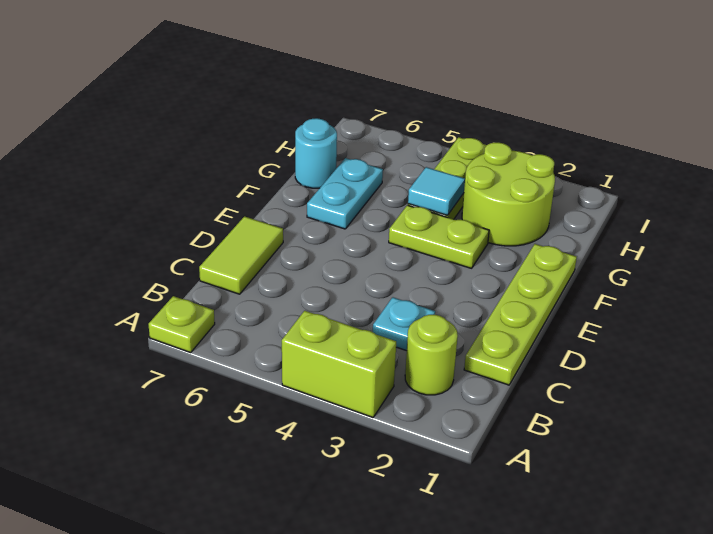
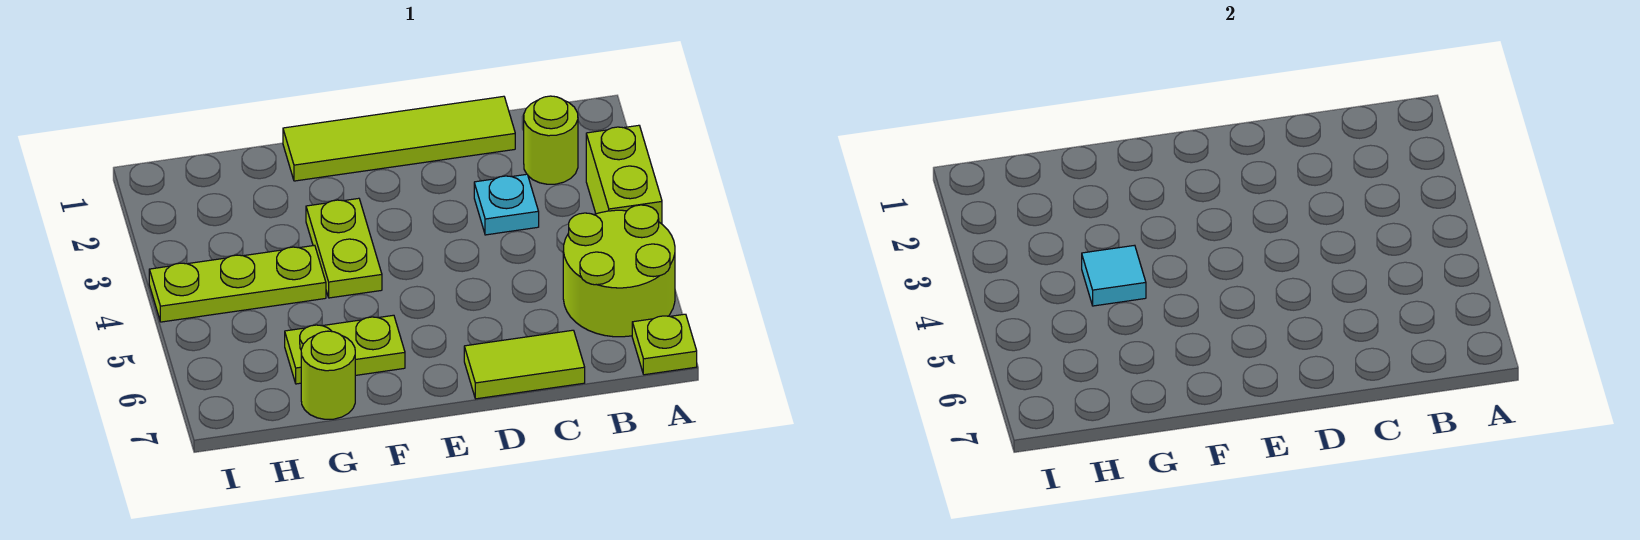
lime 1x4 plate [464,244,577,385] -> lime 1x4 tile [283,96,515,181]
cyan 1x2 plate [307,158,383,229] -> lime 1x2 plate [285,315,405,384]
lime 2x2 round brick [462,143,555,246] -> lime 2x2 round brick moved to [563,205,675,337]
cyan 1x1 round brick [295,118,337,188] -> lime 1x1 round brick [301,331,355,419]

